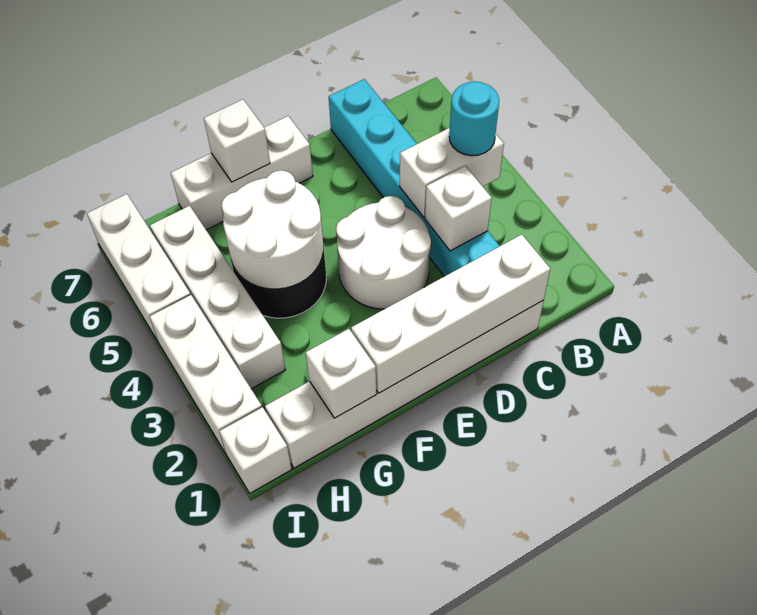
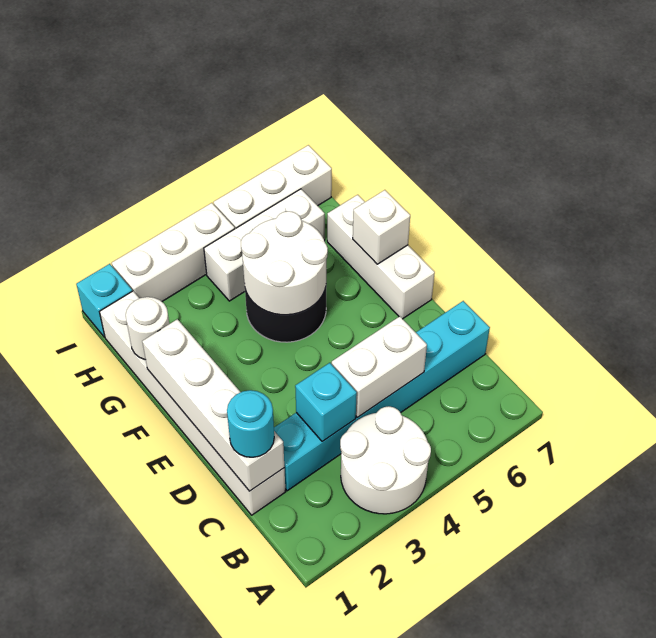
white 1x2 brick [400,128,504,217] -> white 1x2 brick turned to [331,316,427,418]
cyan 1x1 round brick [449,81,499,156] -> cyan 1x1 round brick moved to [227,390,274,457]
white 1x1 brick [425,166,492,251] -> cyan 1x1 brick [295,363,357,442]
white 2x2 round brick [336,196,431,309] -> white 2x2 round brick moved to [340,406,431,514]
white 1x1 brick [306,329,376,418] -> white 1x1 round brick [126,297,169,360]
white 1x4 brick [150,206,286,389] -> white 1x3 brick [204,189,325,301]
white 1x1 brick [219,407,292,493] -> cyan 1x1 brick [76,264,132,337]

